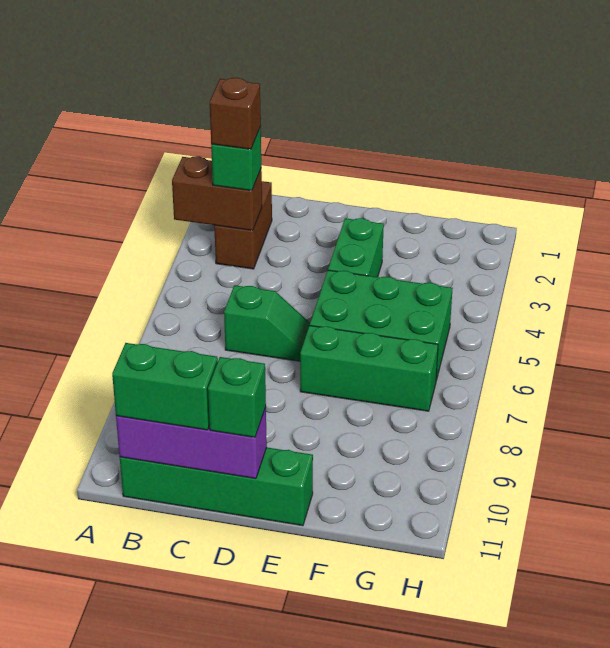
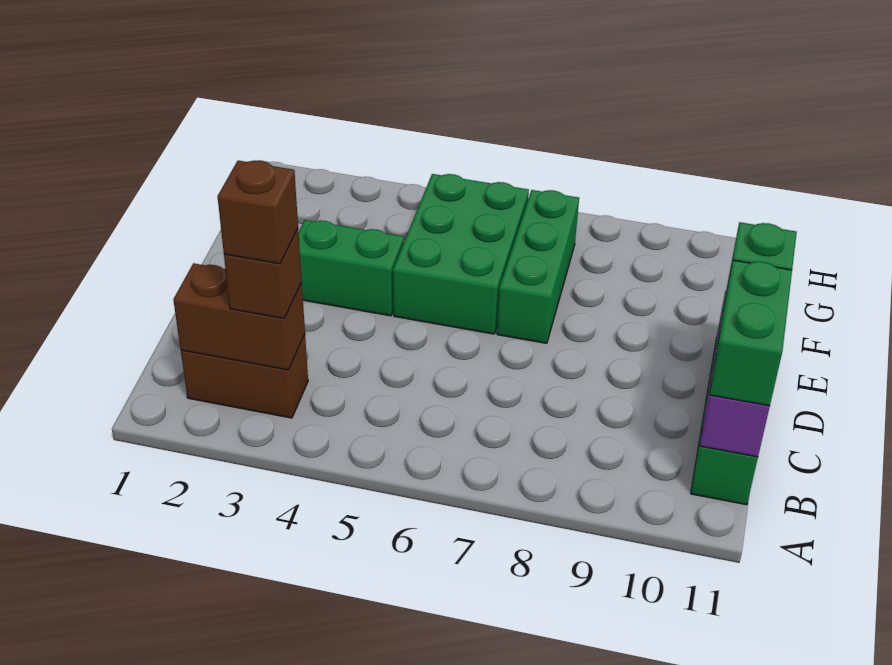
brown 1x2 brick [172,156,262,230] -> brown 1x2 brick turned to [173,263,305,370]
green 1x1 brick [211,127,261,191] -> brown 1x1 brick [224,229,302,318]
green 1x2 slope [224,285,310,361] -> none

